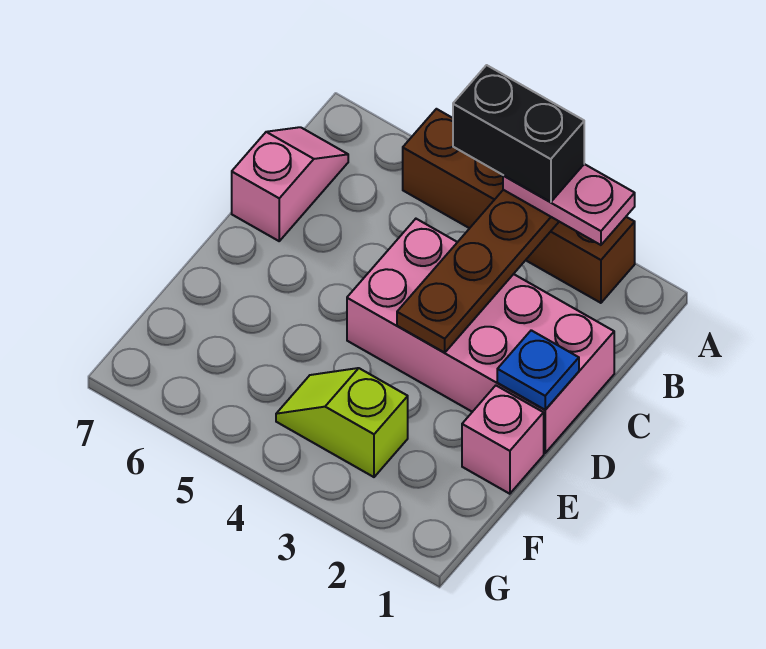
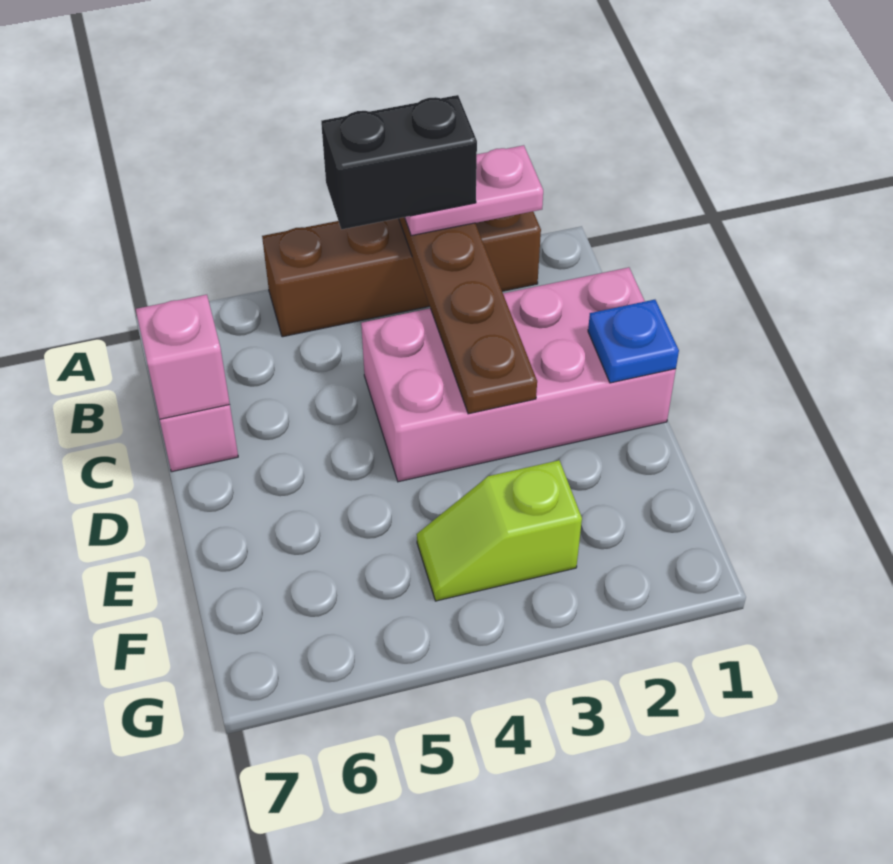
pink 1x1 brick [462,386,544,494] -> pink 1x1 brick moved to [136,295,230,419]

